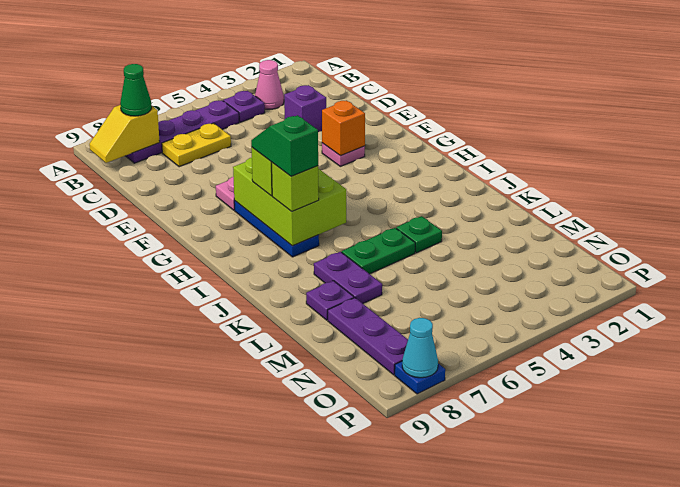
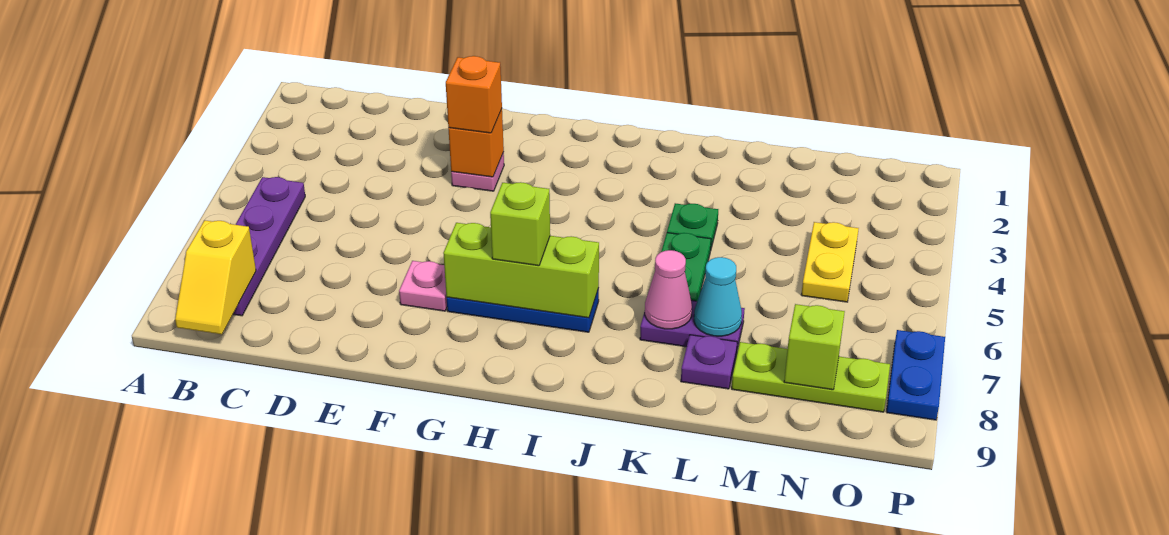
pink 1x1 cone [255,60,284,109] -> pink 1x1 cone moved to [645,250,692,329]
purple 1x1 plate [223,91,265,122] -> none
green 1x1 cone [120,64,152,116] -> none
yellow 1x2 plate [162,123,231,167] -> yellow 1x2 plate moved to [801,222,859,302]
purple 1x1 brick [284,85,326,132] -> none
none -> orange 1x1 brick [446,56,502,133]
lime 2x3 brick [233,158,346,246] -> lime 1x3 brick [443,223,599,318]
green 1x2 slope [251,115,318,176] -> none
lime 1x1 brick [272,163,319,211] -> lime 1x1 brick moved to [784,304,845,390]
purple 1x3 plate [328,298,408,375] -> lime 1x3 plate [732,342,890,412]
blue 1x1 plate [395,361,445,394] -> blue 1x2 plate [886,330,945,420]
cyan 1x1 cone [402,318,438,378] -> cyan 1x1 cone moved to [694,257,742,336]

